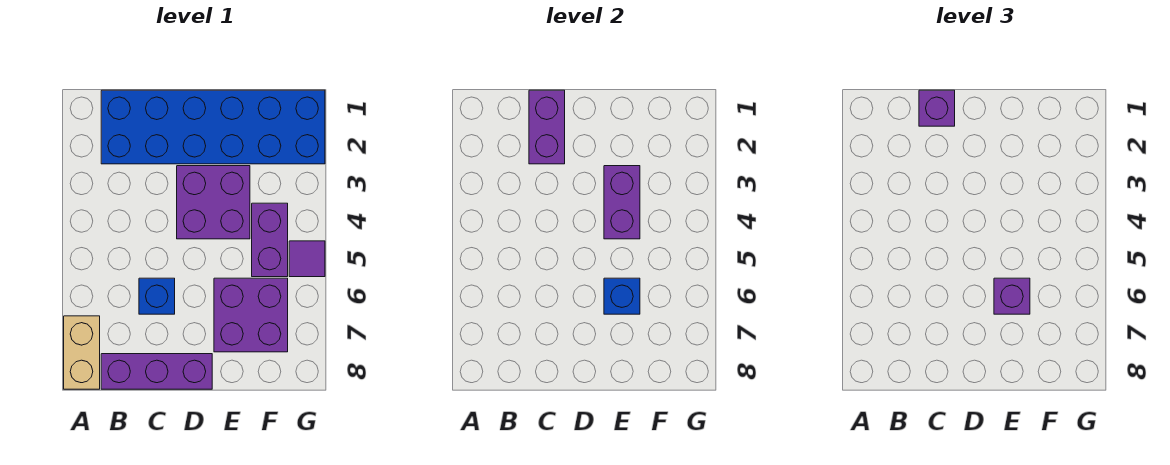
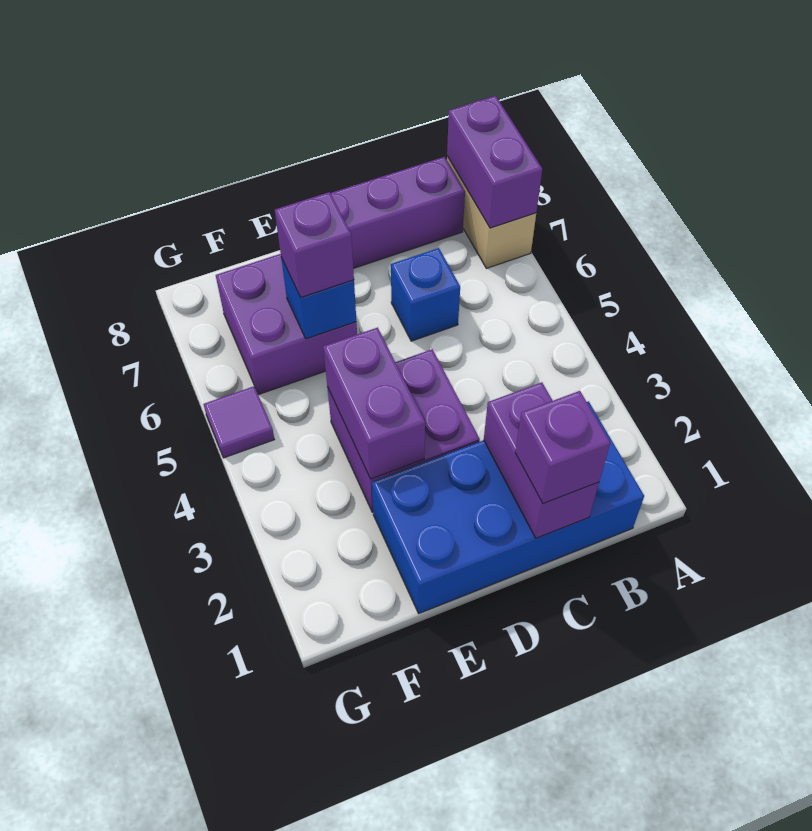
blue 2x6 brick [101,90,325,164] -> blue 2x4 brick [372,401,644,613]
purple 1x2 brick [252,203,288,277] -> purple 1x2 brick moved to [447,96,542,228]

